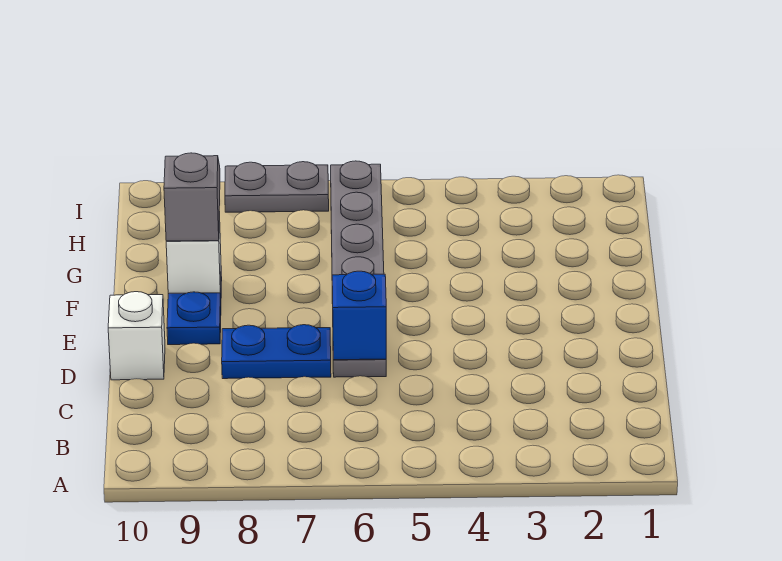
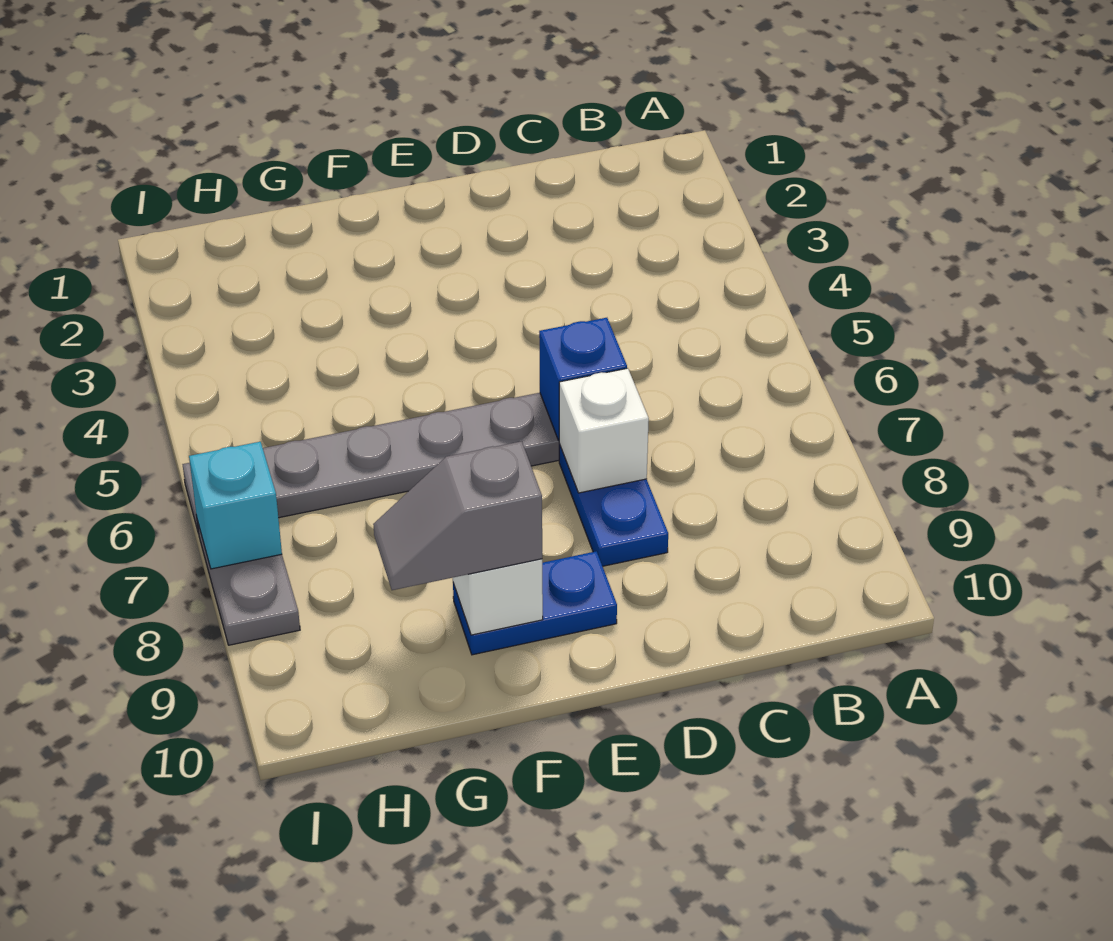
white 1x1 brick [108,292,165,380] -> white 1x1 brick moved to [559,368,649,493]
none -> cyan 1x1 brick [189,442,282,569]

